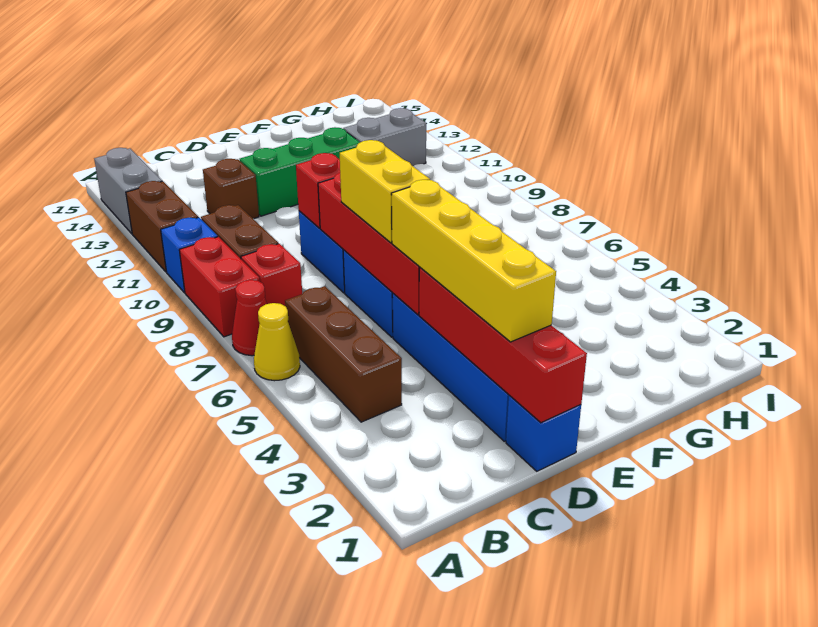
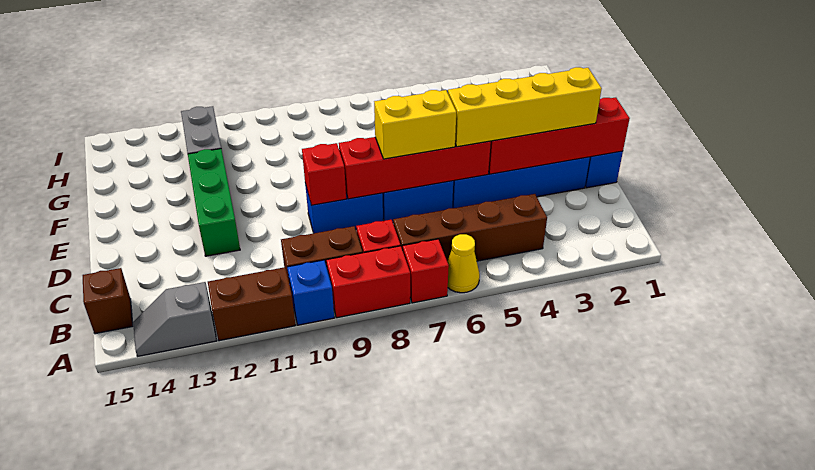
red 1x1 cone [232,280,267,356] -> red 1x1 brick [403,239,449,303]
grey 1x2 brick [94,148,162,234] -> grey 1x2 slope [133,282,216,356]
brown 1x3 brick [285,286,402,422] -> brown 1x4 brick [393,194,547,261]
brown 1x1 brick [203,159,259,219] -> brown 1x1 brick moved to [83,268,133,334]

